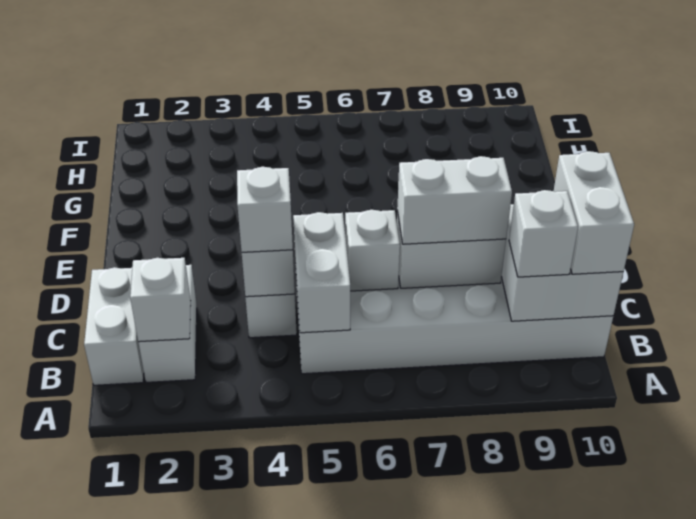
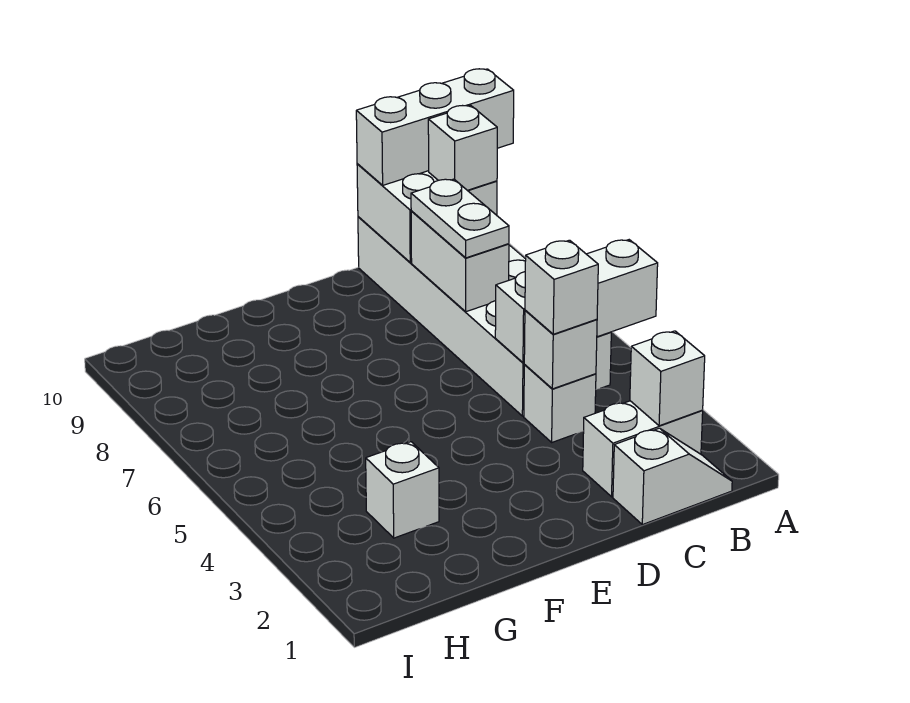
white 1x2 brick [84,267,144,385] -> white 1x2 slope [613,428,732,525]
white 1x2 brick [293,212,350,333] -> white 1x3 brick [495,240,658,363]
white 1x2 brick [554,151,634,274] -> white 1x3 brick [356,69,514,185]
white 1x1 brick [345,210,400,291] -> white 1x1 brick moved to [366,442,439,538]
white 1x2 brick [397,156,512,244] -> white 1x2 plate [411,179,509,258]

